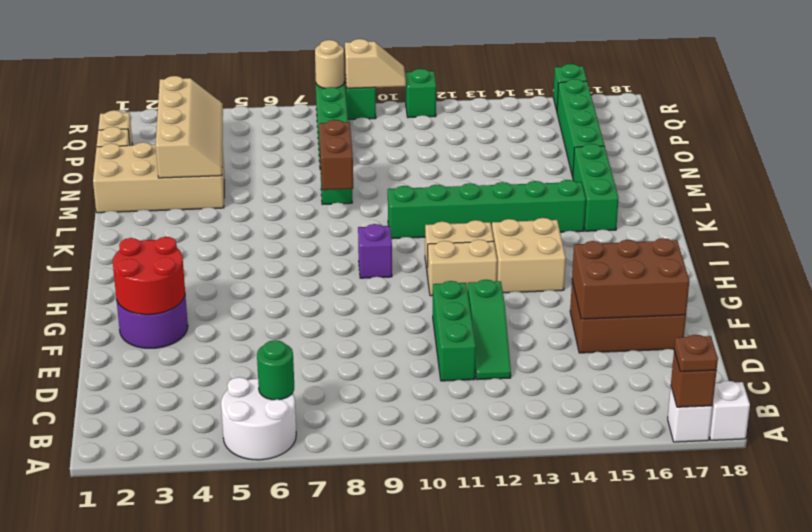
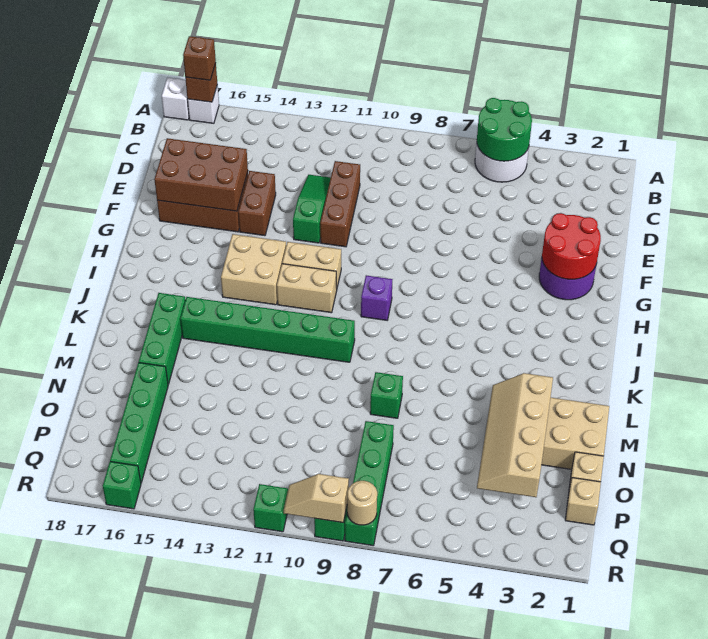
brown 1x1 plate [674,335,718,372] -> brown 1x1 brick [183,36,216,80]
green 1x1 round brick [257,340,294,400] -> green 2x2 round brick [477,98,532,161]
green 1x3 brick [433,281,476,381] -> brown 1x3 brick [320,161,360,247]
brown 1x2 brick [319,120,353,190] -> brown 1x2 brick moved to [238,171,276,236]

